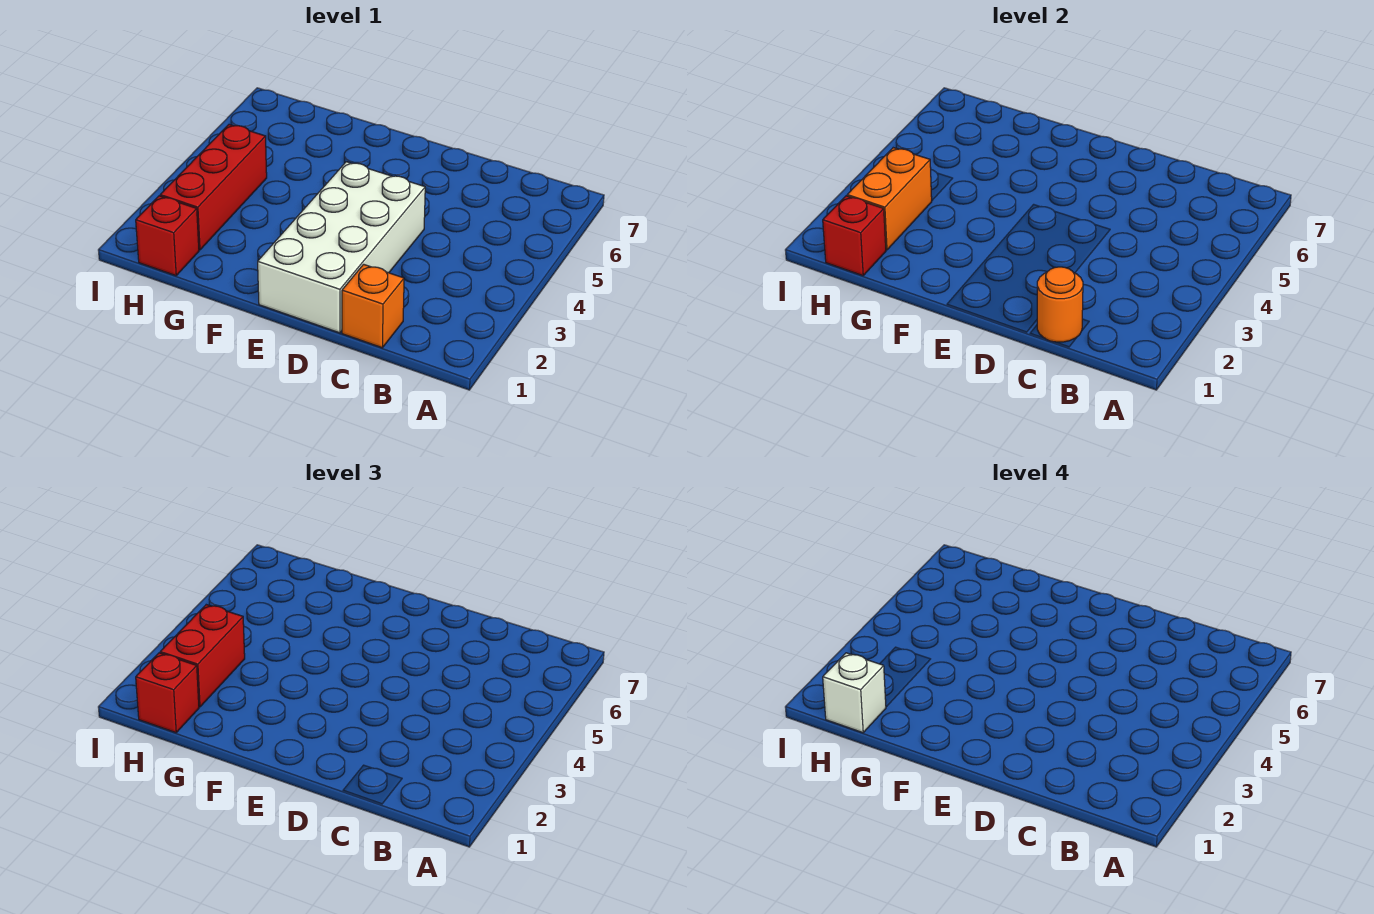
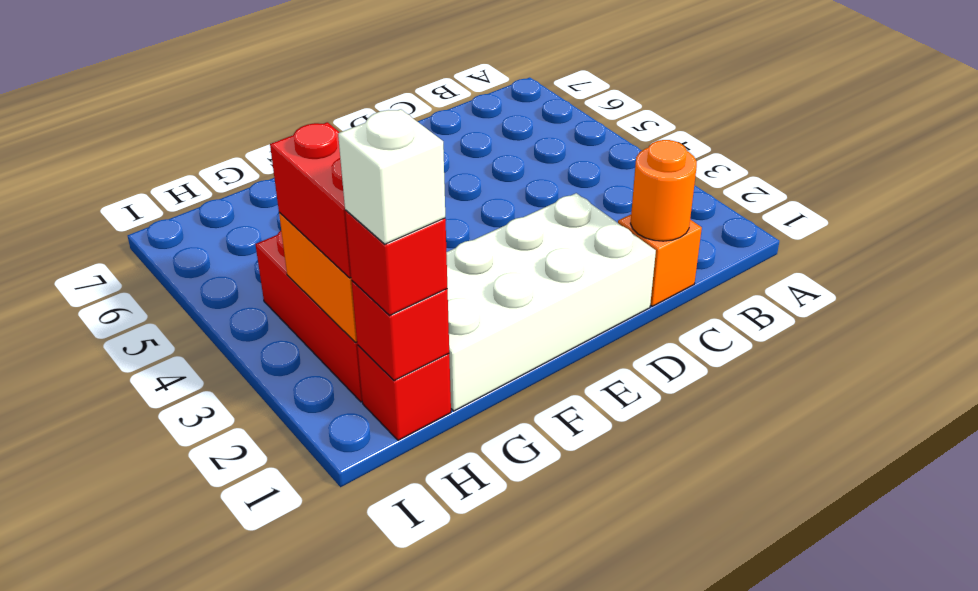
white 2x4 brick [258,162,425,333] -> white 2x4 brick turned to [446,193,656,411]

